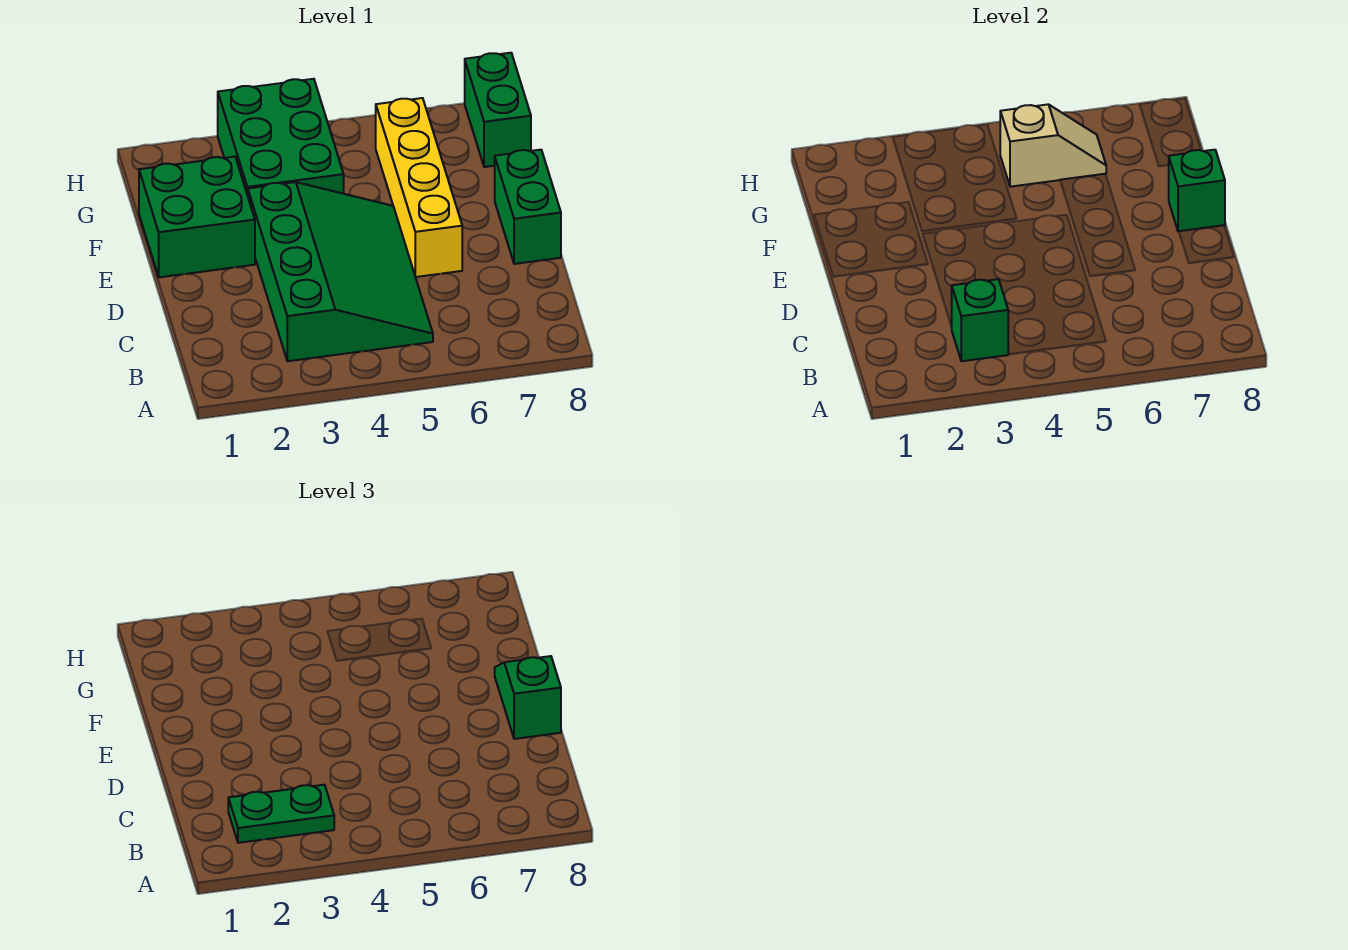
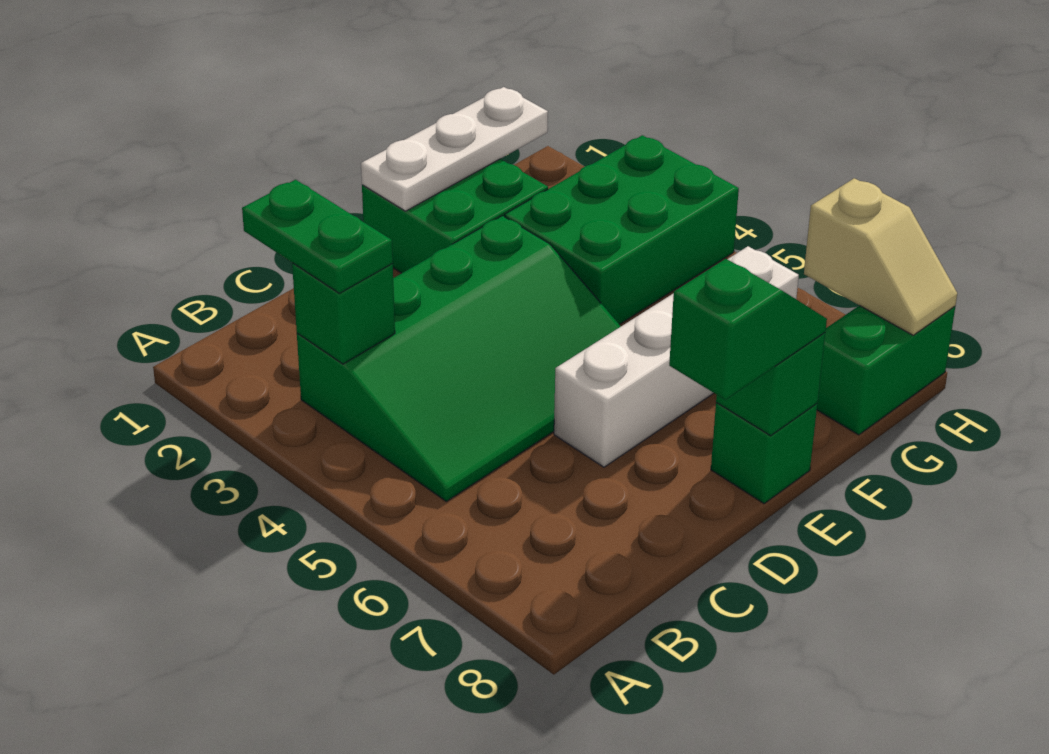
yellow 1x4 brick [376,98,462,277] -> white 1x4 brick [554,246,799,467]
green 1x2 brick [495,150,561,264] -> green 1x1 brick [711,403,817,504]
none -> white 1x3 plate [361,87,548,211]
tan 1x2 slope [1000,104,1106,187] -> tan 1x2 slope moved to [804,178,957,335]

